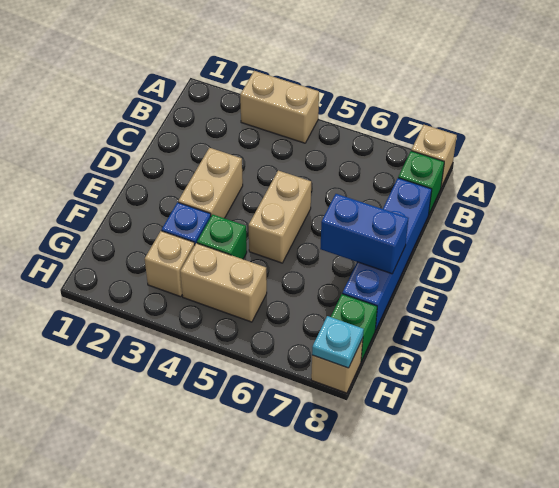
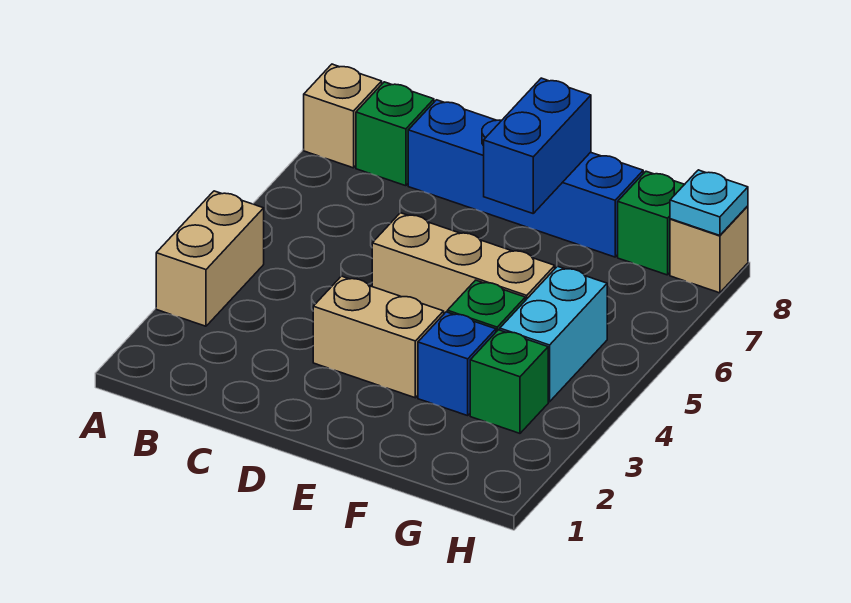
tan 1x2 brick [248,171,311,263] -> tan 1x3 brick [372,213,555,313]
tan 1x1 brick [145,231,195,297] -> green 1x1 brick [470,330,548,433]
tan 1x2 brick [180,243,267,322] -> cyan 1x2 brick [500,266,607,402]

